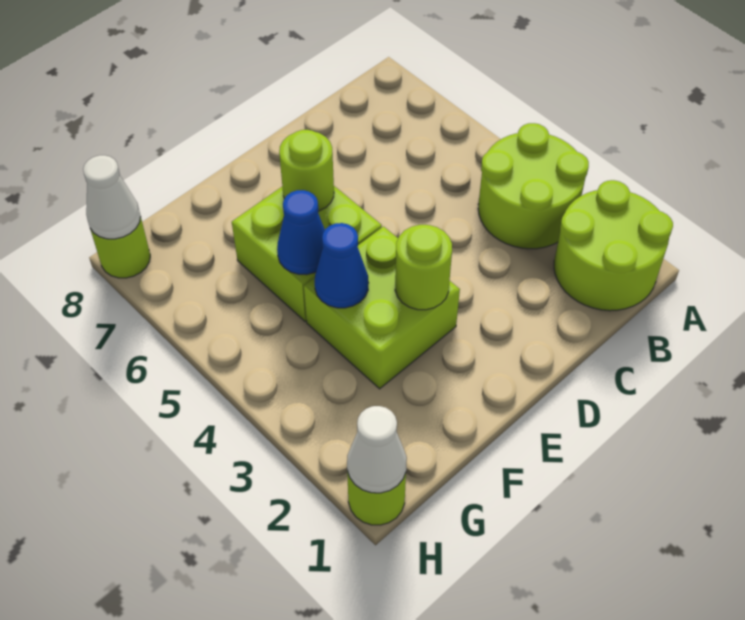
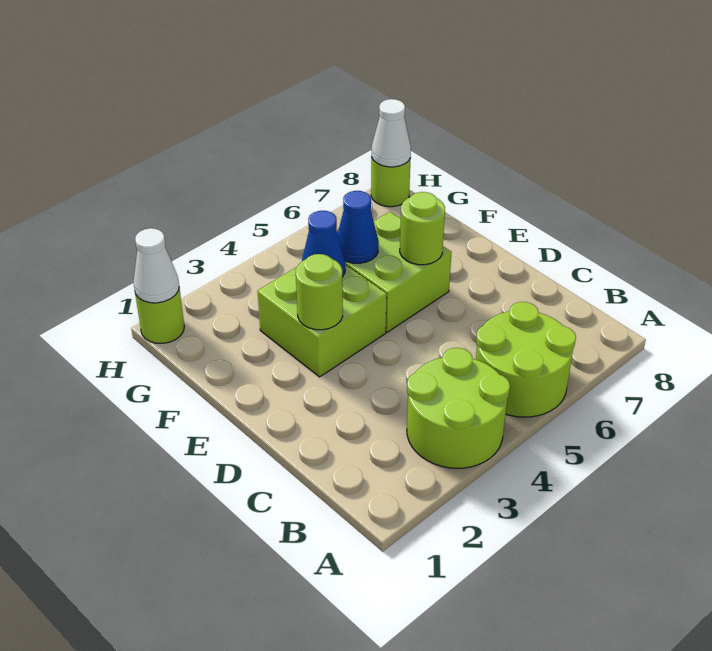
lime 2x2 round brick [554,180,673,311] -> lime 2x2 round brick moved to [476,302,576,417]

